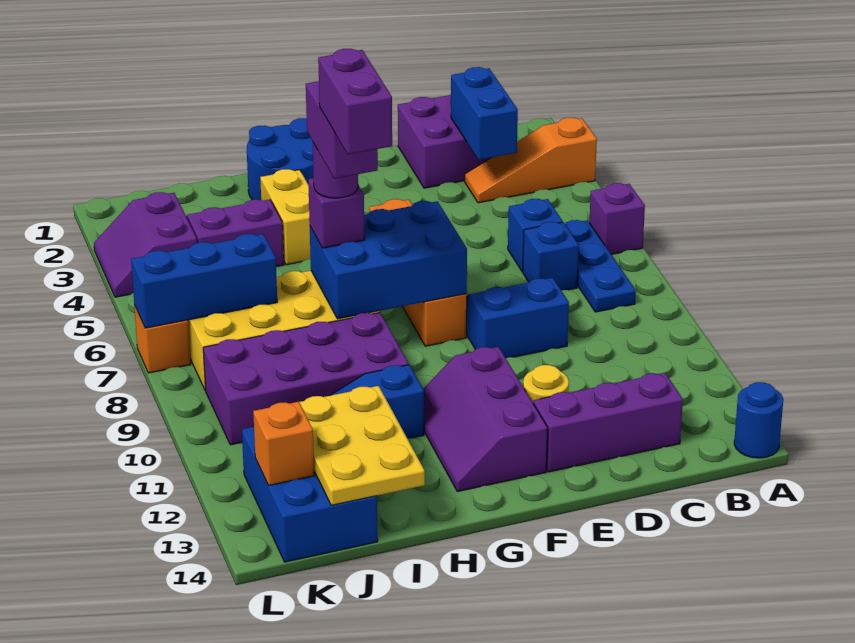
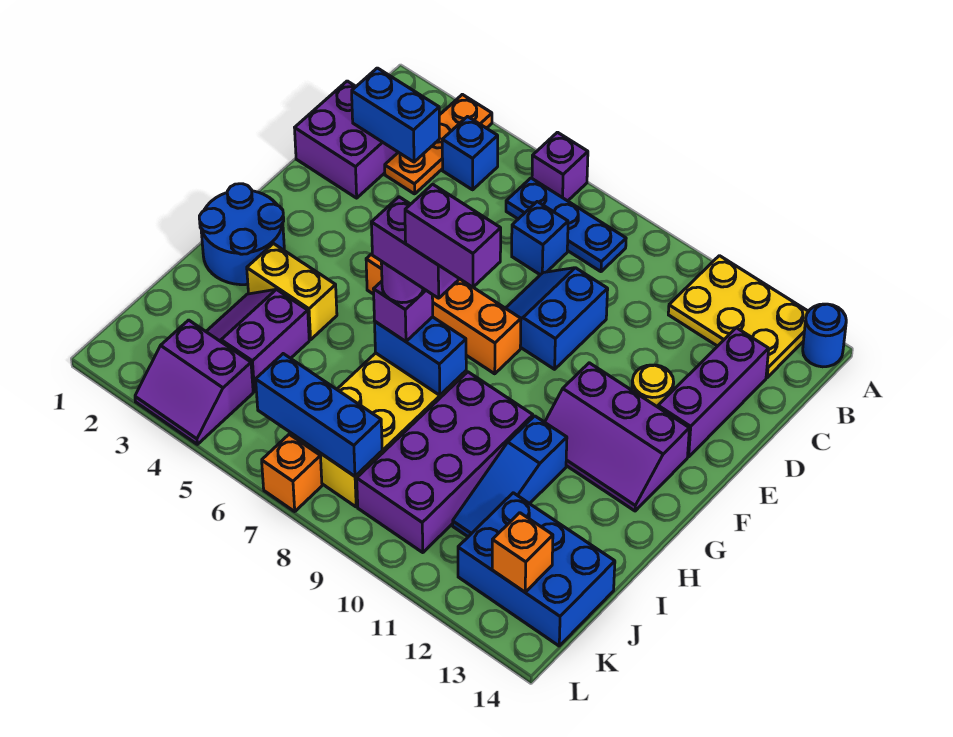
orange 1x3 slope [465,117,597,203] -> orange 1x3 plate [385,94,492,194]
blue 1x1 brick [508,199,563,272] -> blue 1x1 brick moved to [442,117,498,190]
blue 2x3 brick [310,201,467,319] -> blue 1x2 brick [375,317,466,395]
yellow 2x3 plate [299,386,425,505] -> yellow 2x3 plate moved to [668,256,809,378]
blue 1x3 brick [131,234,277,328] -> blue 1x3 brick turned to [256,354,382,476]

